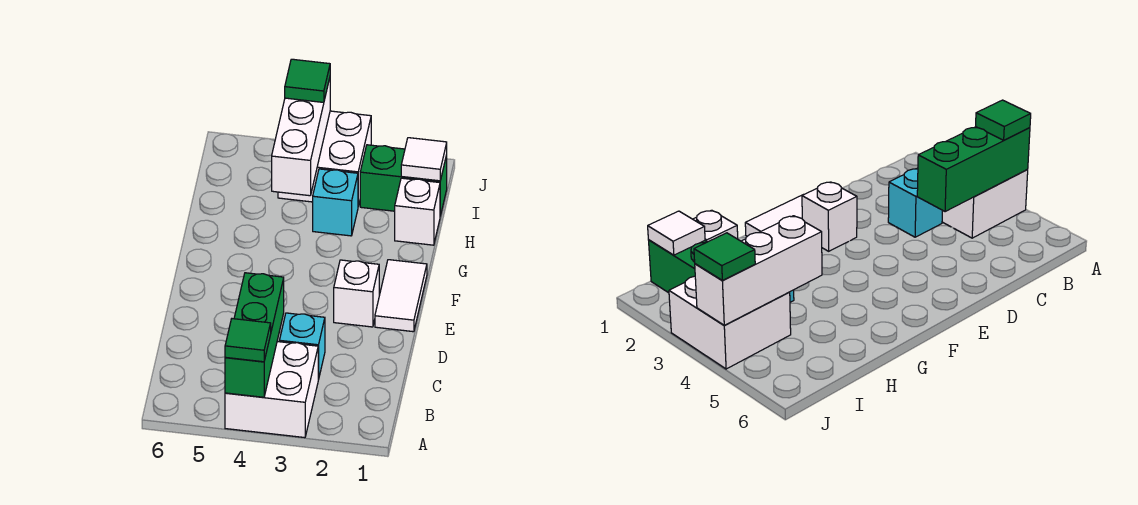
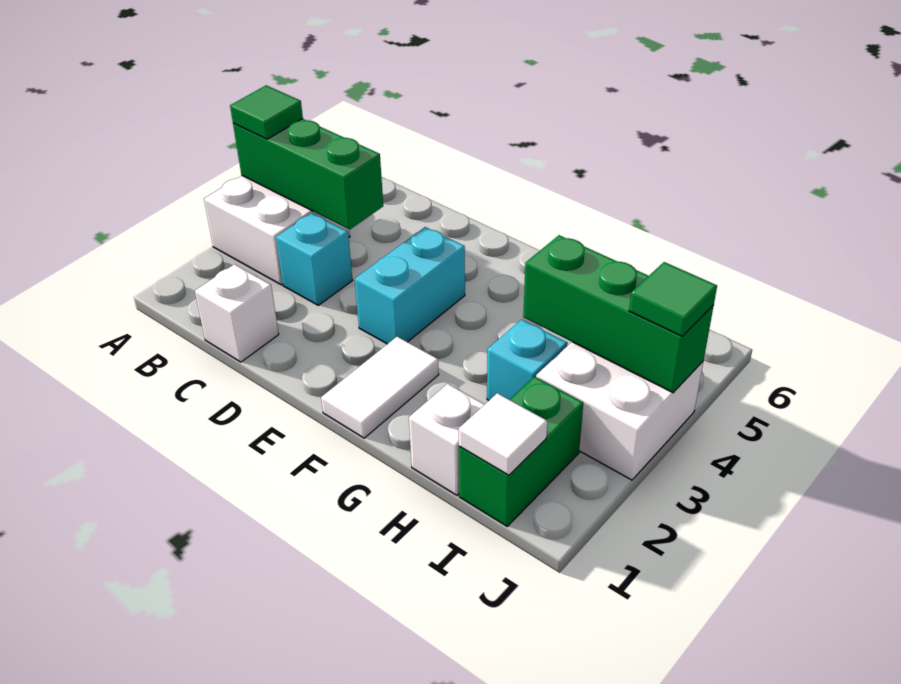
white 1x2 tile [375,260,427,332] -> white 1x2 tile turned to [321,337,439,438]
white 1x1 brick [334,260,379,327] -> white 1x1 brick moved to [195,264,279,362]
none -> cyan 1x2 brick [355,227,465,344]
white 1x3 brick [272,78,330,196] -> green 1x3 brick [523,235,714,393]

